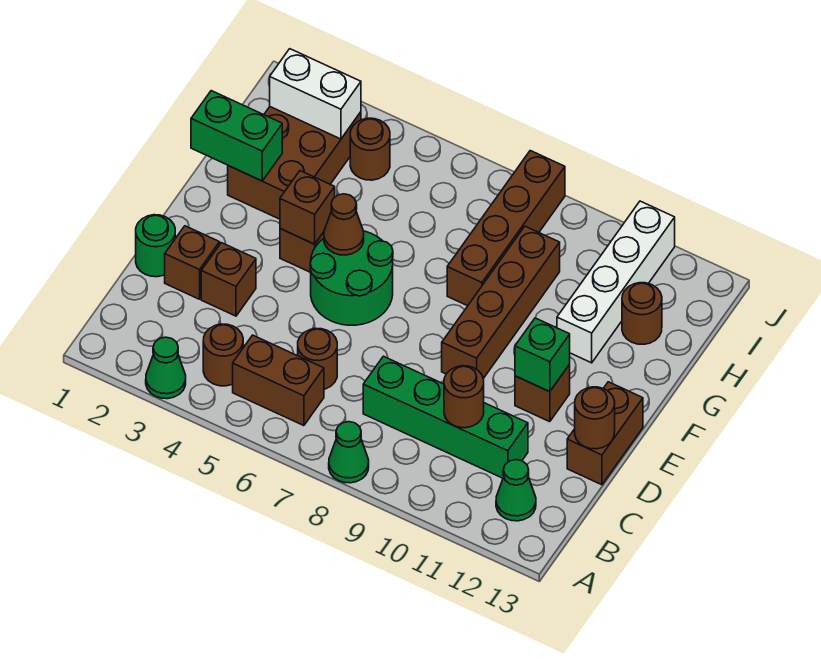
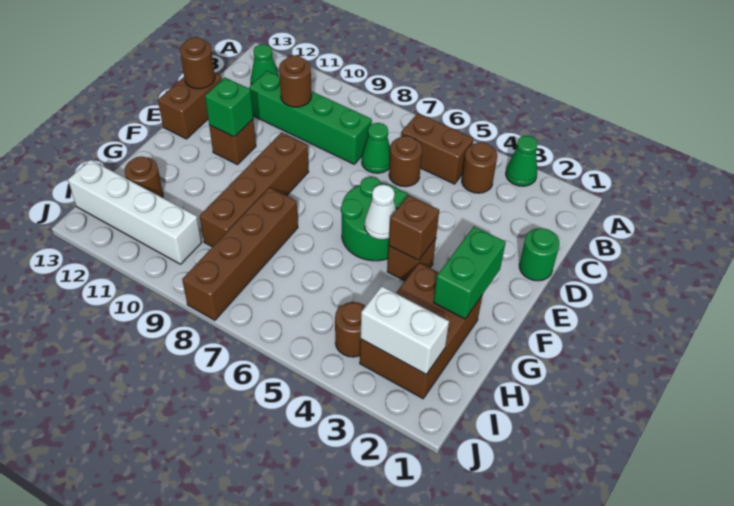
green 1x1 cone [329,422,369,483] -> green 1x1 cone moved to [362,123,390,173]
brown 1x1 brick [165,226,220,299] -> none
brown 1x1 brick [201,243,256,316] -> none
brown 1x1 cone [324,194,364,255] -> white 1x1 cone [365,185,396,240]
green 1x2 brick [191,91,282,181] -> green 1x2 brick turned to [434,227,506,319]
white 1x4 brick [557,201,675,363] -> white 1x4 brick turned to [68,160,202,264]

